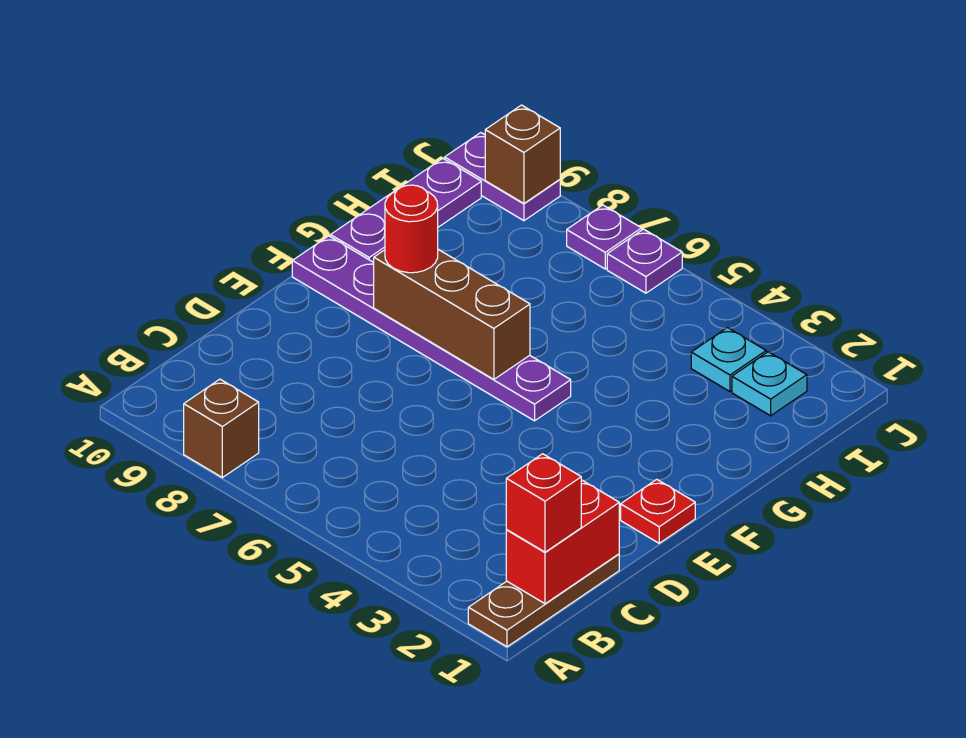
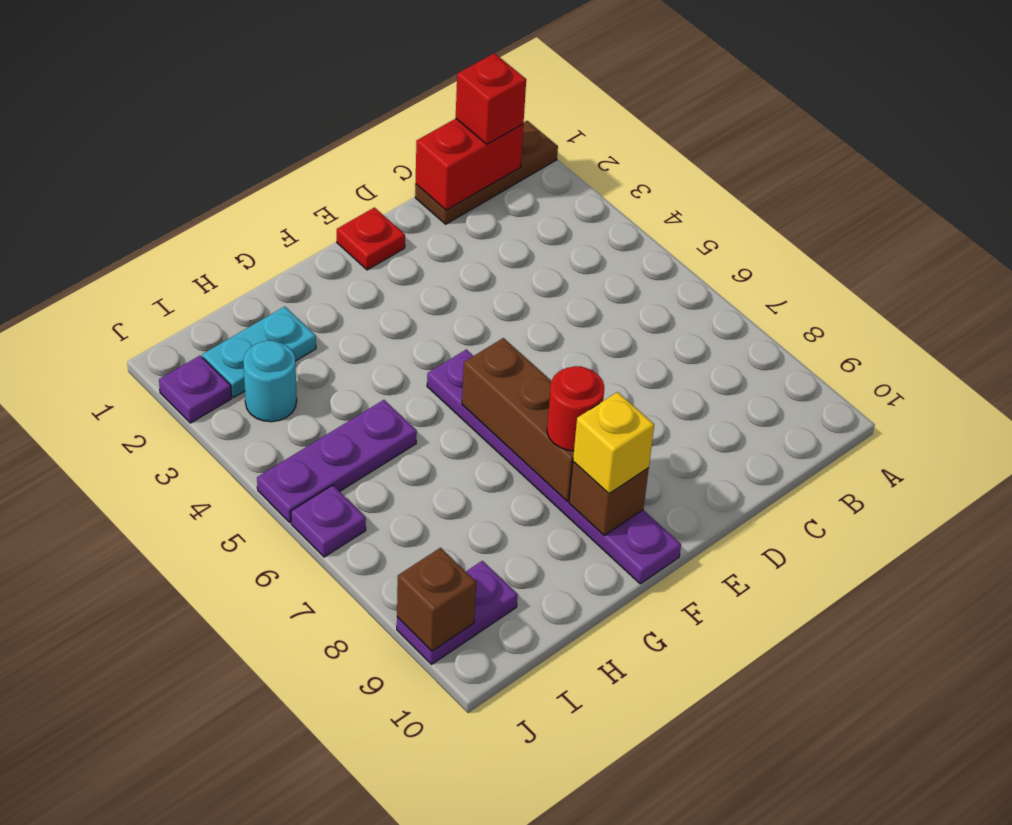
brown 1x1 brick [184,379,259,478] -> brown 1x1 brick moved to [569,462,649,535]
none -> yellow 1x1 brick [573,392,654,494]
purple 1x3 plate [331,158,481,262] -> purple 1x3 plate moved to [257,400,417,522]
cyan 1x1 plate [732,352,807,416] -> cyan 1x2 plate [202,307,316,397]
cyan 1x1 plate [691,328,766,391] -> cyan 1x1 round brick [243,340,297,422]
purple 1x1 plate [567,205,642,269] -> purple 1x1 plate moved to [159,356,232,423]
purple 1x2 plate [445,133,560,221] -> purple 1x2 plate turned to [397,561,518,664]

